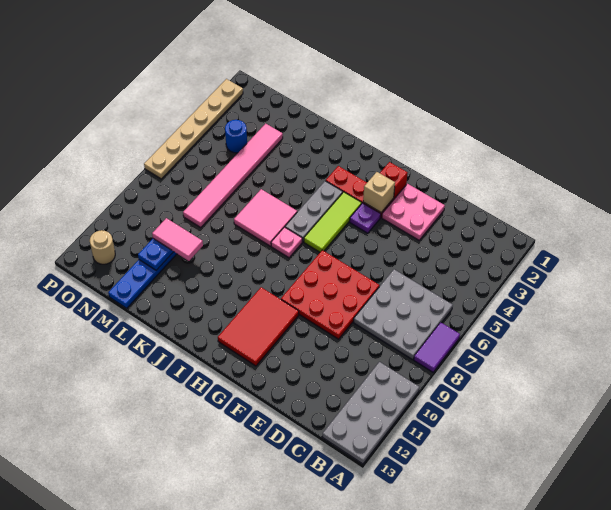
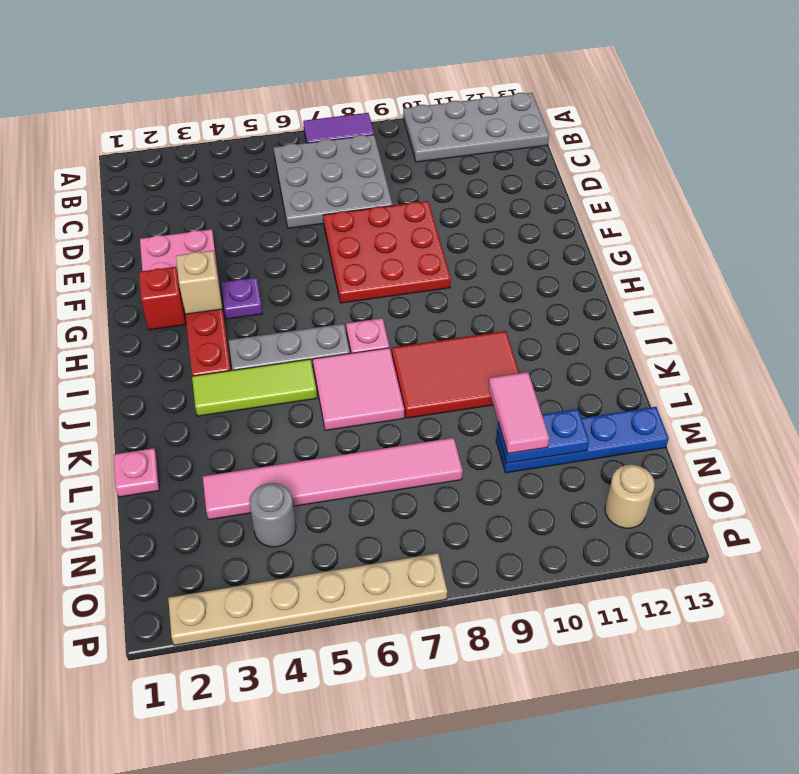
red 2x3 tile [218,287,299,366] -> red 2x3 tile moved to [392,331,519,418]
lime 1x3 tile [304,192,362,252] -> lime 1x3 tile moved to [192,359,317,416]
none -> pink 1x1 plate [114,448,159,497]
blue 1x1 round brick [225,120,247,153] -> grey 1x1 round brick [249,483,296,547]

